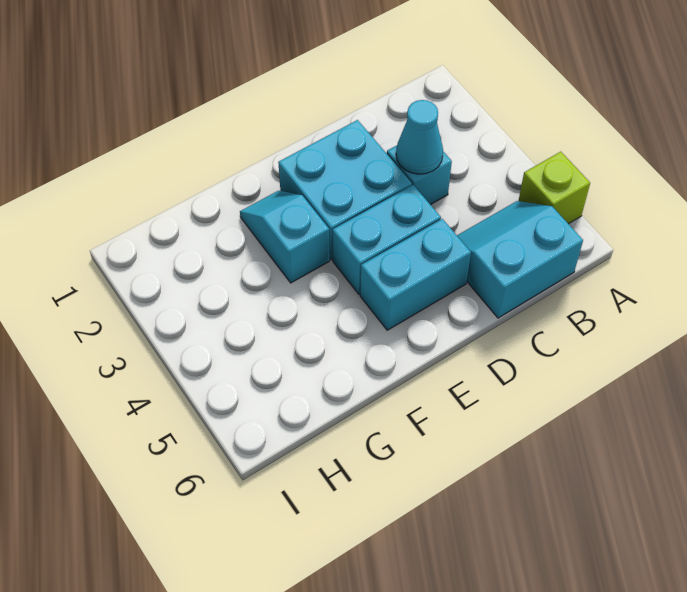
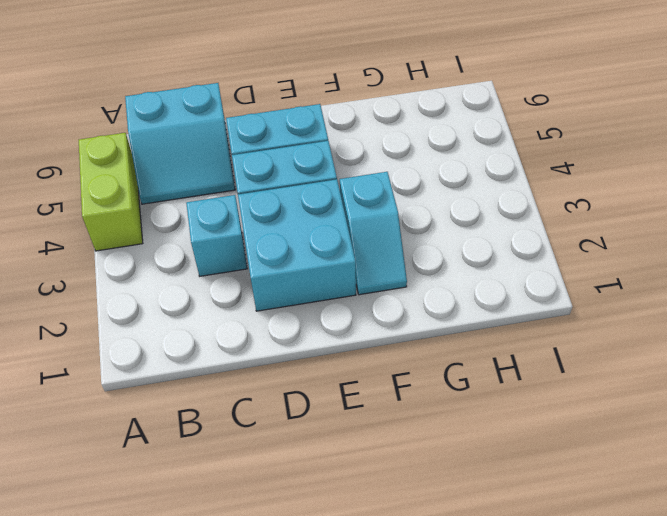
lime 1x1 brick [519,152,590,224] -> lime 1x2 brick [79,133,143,251]
cyan 1x1 cone [396,100,443,174] -> none

